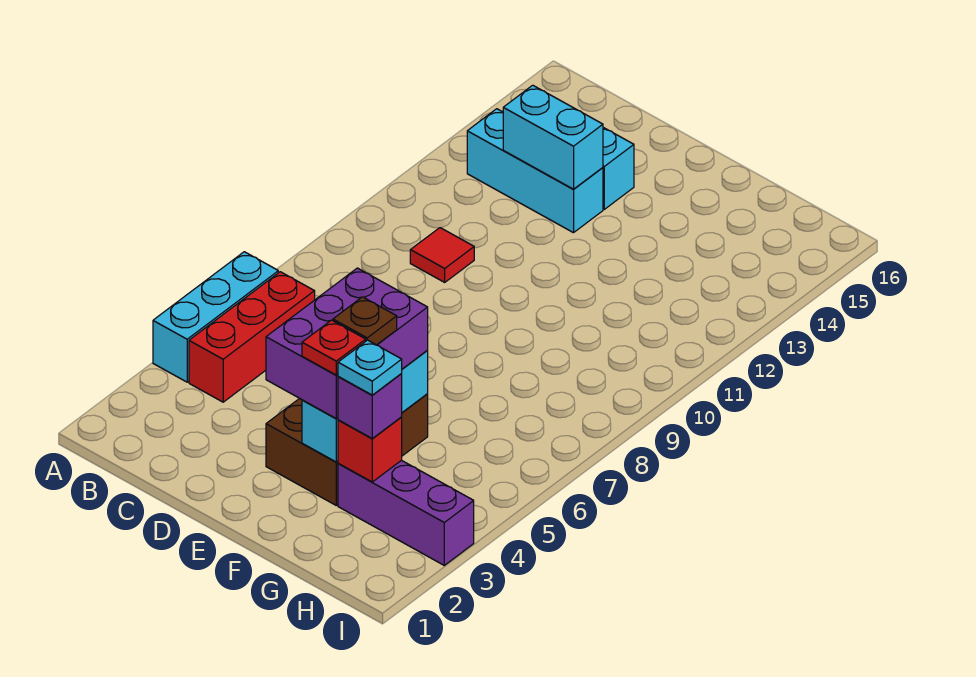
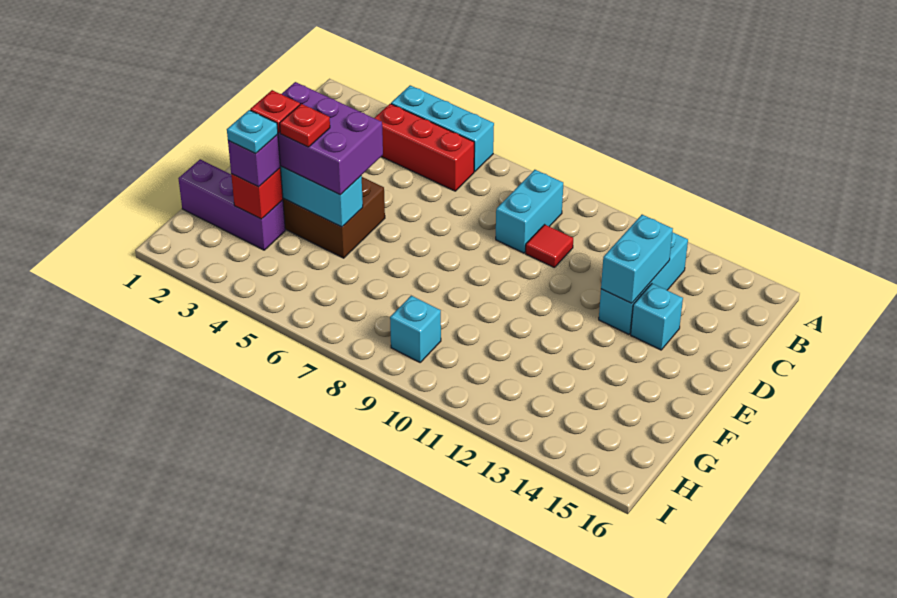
none -> cyan 1x2 brick [496,170,564,253]
brown 1x1 plate [333,297,397,345] -> red 1x1 plate [280,104,330,147]
purple 1x3 brick [338,460,474,565] -> purple 1x3 brick turned to [178,159,285,250]
none -> cyan 1x1 brick [390,296,441,362]

